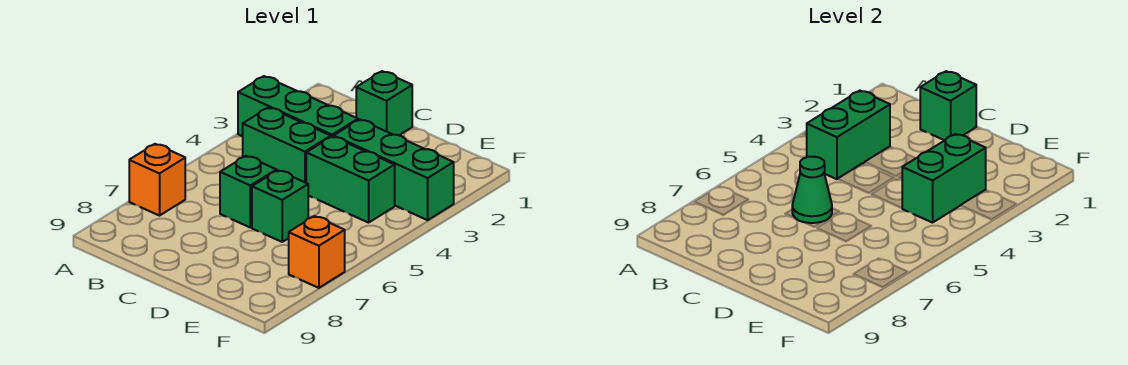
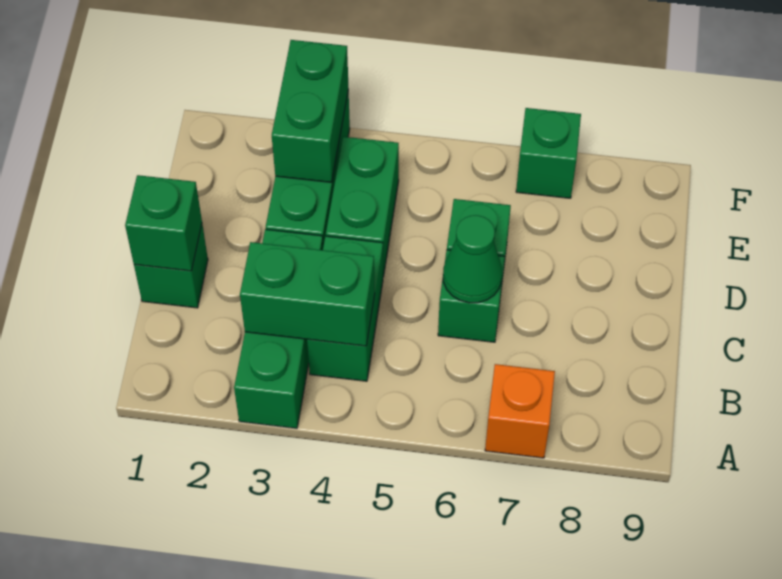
green 1x2 brick [902,134,986,223] -> green 1x2 brick turned to [272,40,348,182]
orange 1x1 brick [289,216,345,288] -> green 1x1 brick [516,108,581,198]

